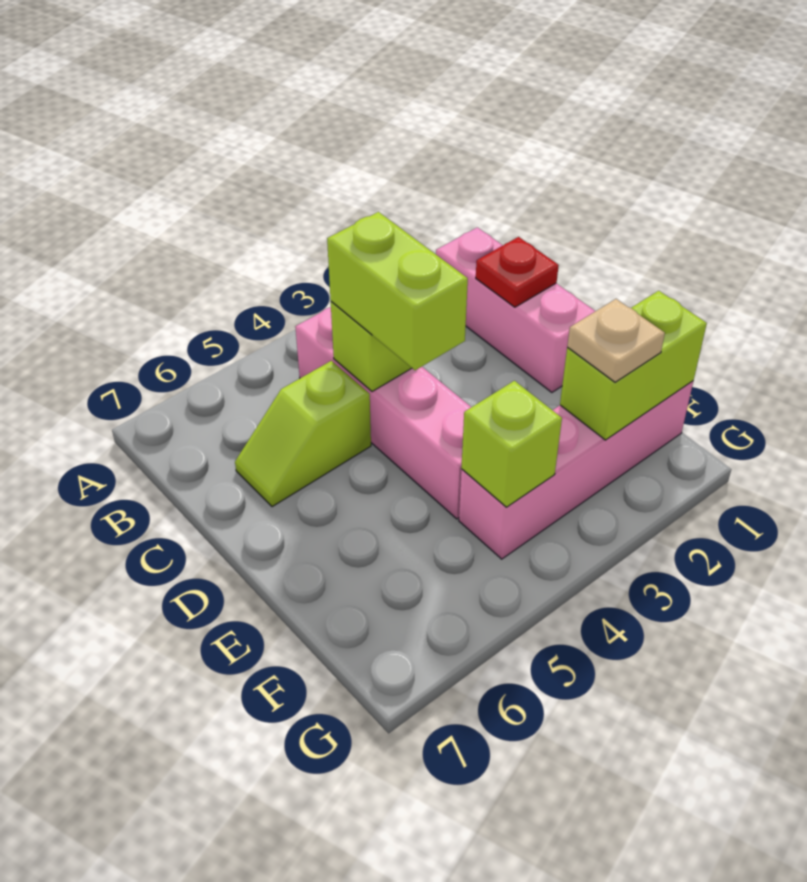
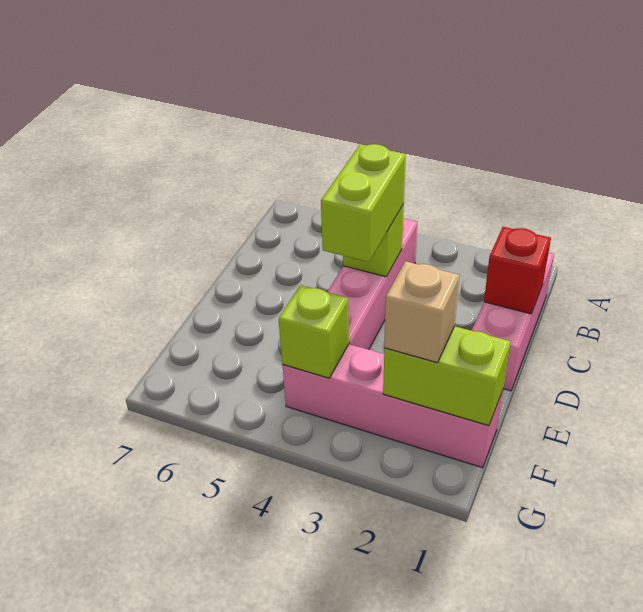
red 1x1 plate [476,237,559,307] -> red 1x1 brick [484,227,551,314]
lime 1x2 slope [235,361,371,507] -> none
tan 1x1 plate [567,299,665,382] -> tan 1x1 brick [384,261,459,363]

